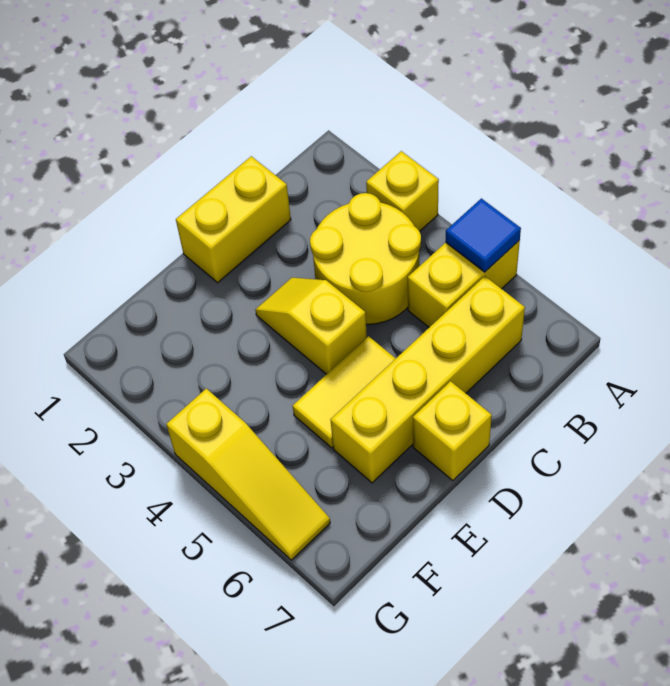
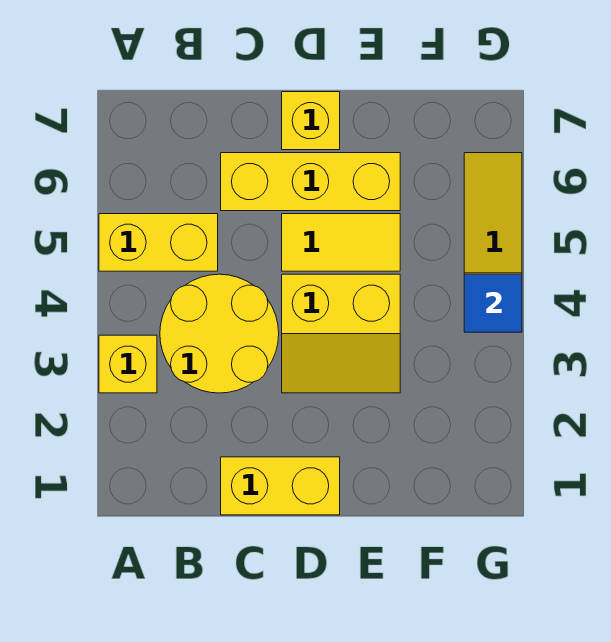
blue 1x1 tile [445,198,521,272] -> blue 1x1 tile moved to [464,274,522,332]
yellow 1x4 brick [330,276,525,483] -> yellow 1x3 brick [221,153,400,211]
yellow 1x2 slope [255,278,367,374] -> yellow 2x2 slope [282,274,400,393]

